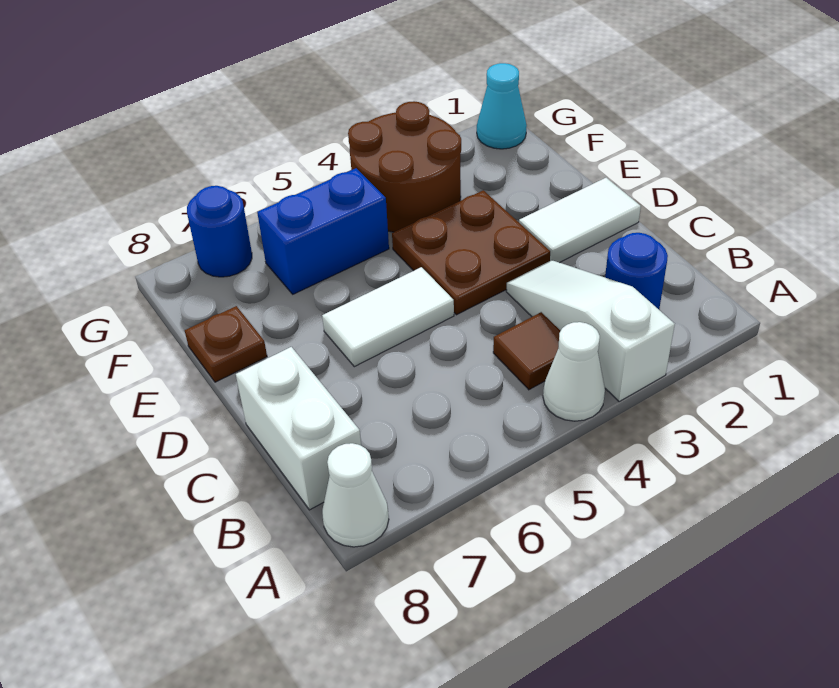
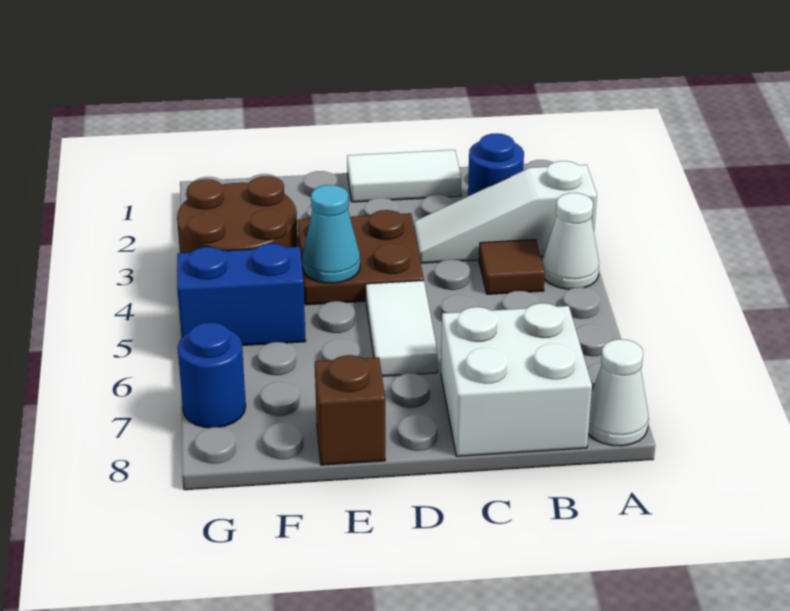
white 1x2 brick [236,347,361,510] -> white 2x2 brick [441,303,592,456]
white 1x2 tile [519,178,641,263] -> white 1x2 tile turned to [347,150,462,202]
brown 1x1 plate [185,306,267,382] -> brown 1x1 brick [315,355,385,465]
blue 1x2 brick [257,168,389,294] -> blue 1x2 brick turned to [177,243,306,345]
cyan 1x1 cone [477,63,527,149] -> cyan 1x1 cone moved to [302,185,360,283]

